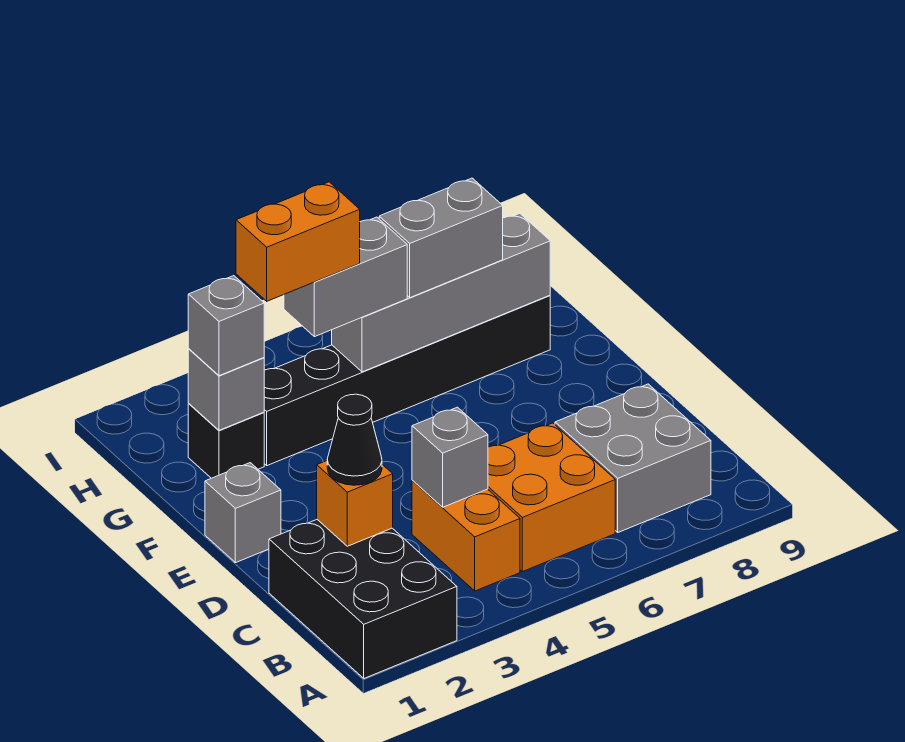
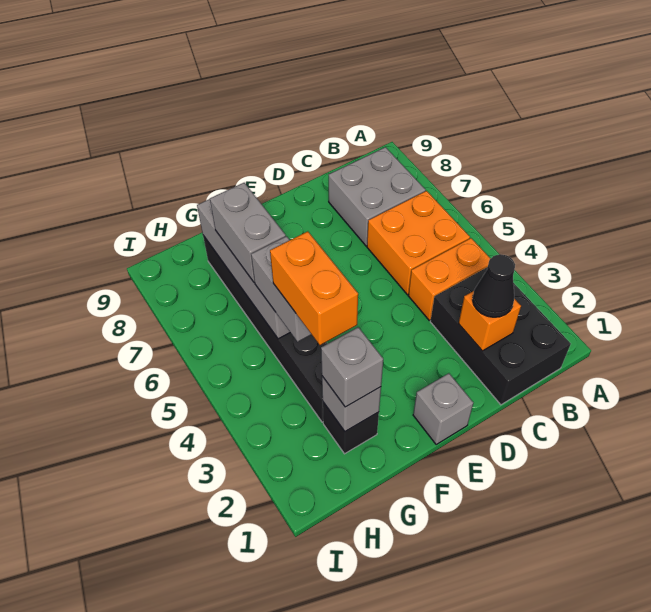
black 2x3 brick [269,520,457,678] -> black 2x3 brick turned to [430,267,571,405]
grey 1x1 brick [412,407,488,507] -> none

